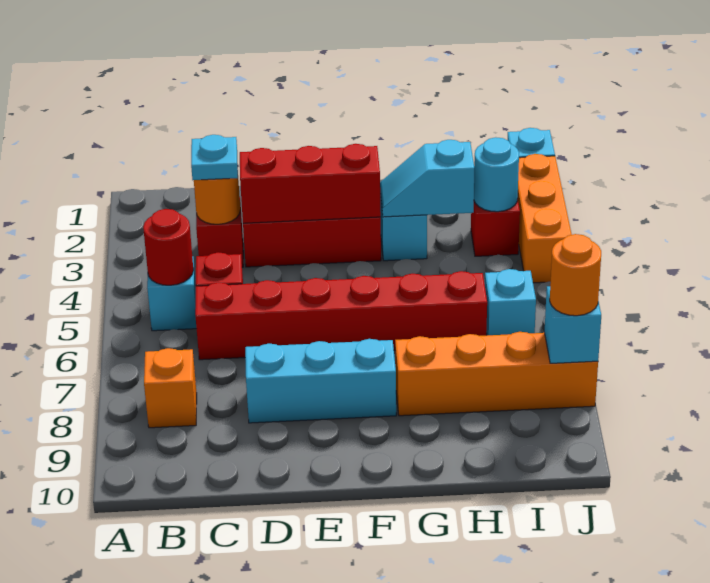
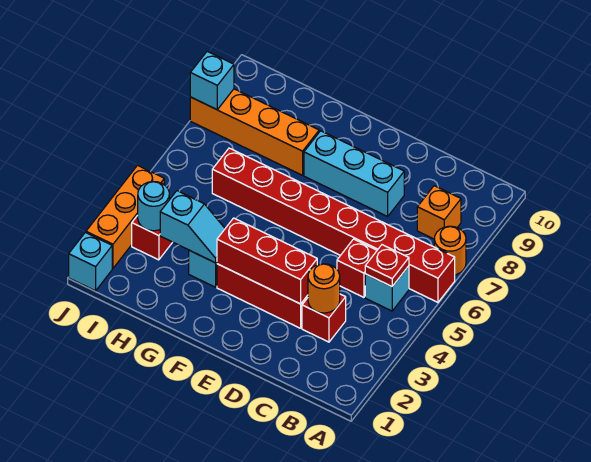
red 1x1 round brick [143,209,193,285] -> red 1x1 plate [365,245,409,287]
cyan 1x1 plate [191,135,238,180] -> none
red 1x6 brick [195,271,487,360] -> red 1x8 brick [212,148,455,302]
cyan 1x1 brick [485,269,536,335] -> none
orange 1x1 round brick [550,234,601,316] -> orange 1x1 round brick moved to [434,226,466,275]

